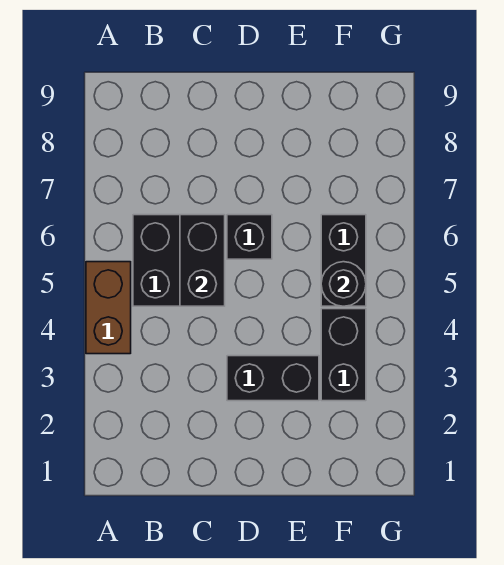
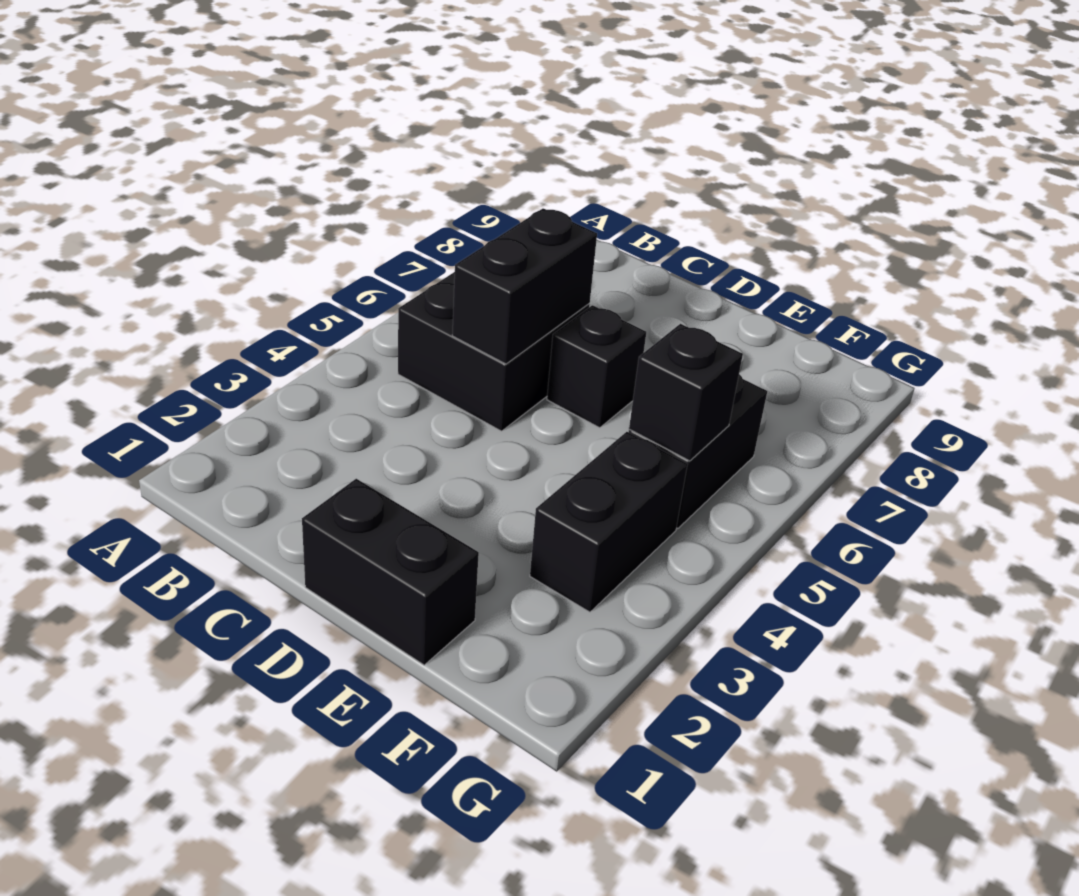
brown 1x2 brick [86,262,131,354] -> none
black 1x2 brick [227,356,319,401] -> black 1x2 brick moved to [302,479,479,665]
black 1x1 round brick [321,262,366,306] -> black 1x1 brick [629,324,743,461]

